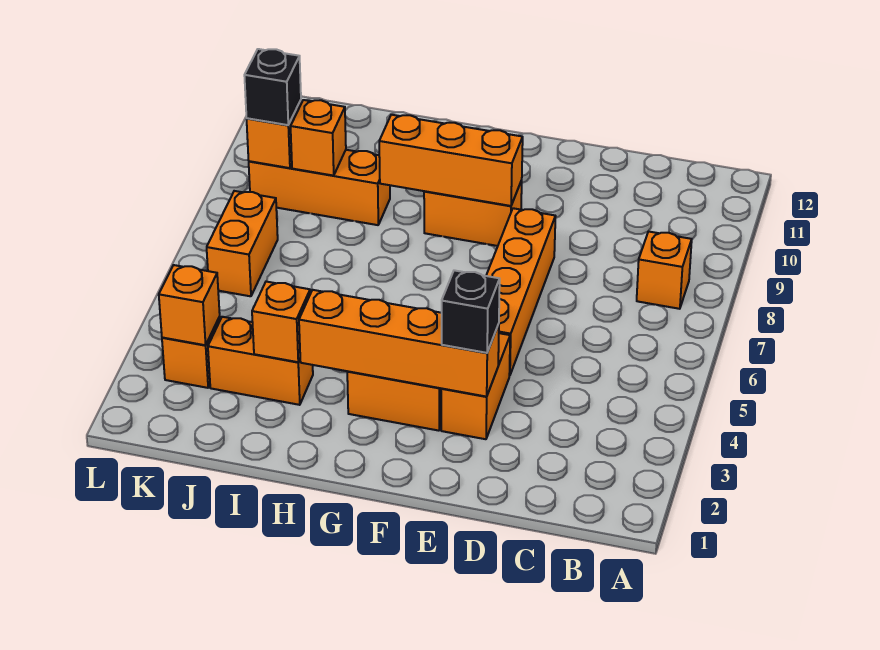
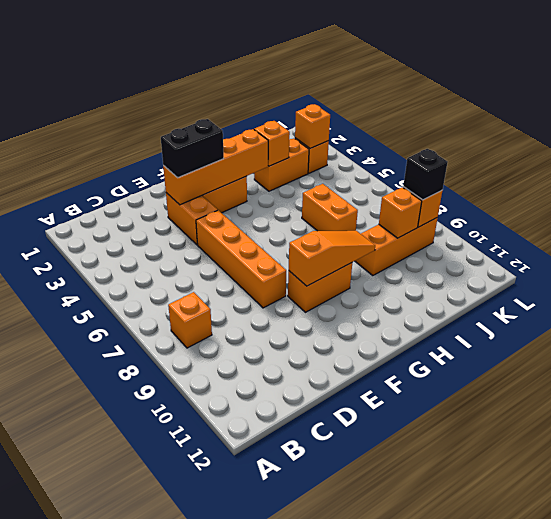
black 1x1 brick [442,270,500,353] -> black 1x2 brick [161,119,224,178]
orange 1x3 brick [379,115,523,206] -> orange 1x3 slope [289,231,375,286]
orange 1x2 brick [207,191,278,296] -> orange 1x2 brick moved to [302,184,358,231]

